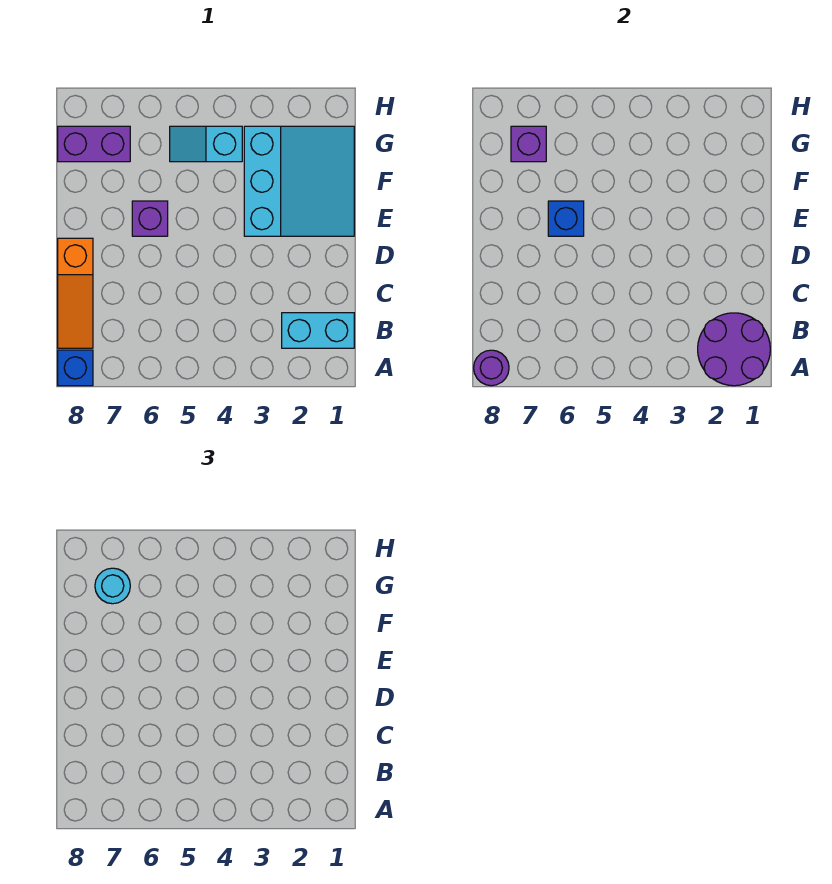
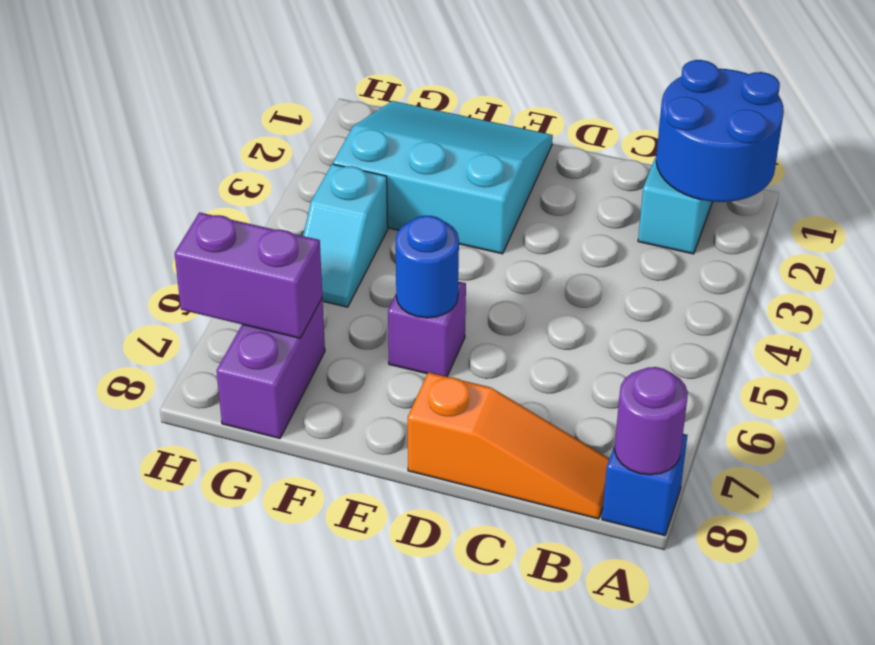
purple 2x2 round brick [698,313,770,386] -> blue 2x2 round brick [656,60,784,202]
blue 1x1 brick [548,201,584,236] -> blue 1x1 round brick [396,216,459,318]
purple 1x1 brick [511,126,546,162] -> purple 1x2 brick [175,212,322,338]
cyan 1x1 round brick [95,568,130,604] -> none

